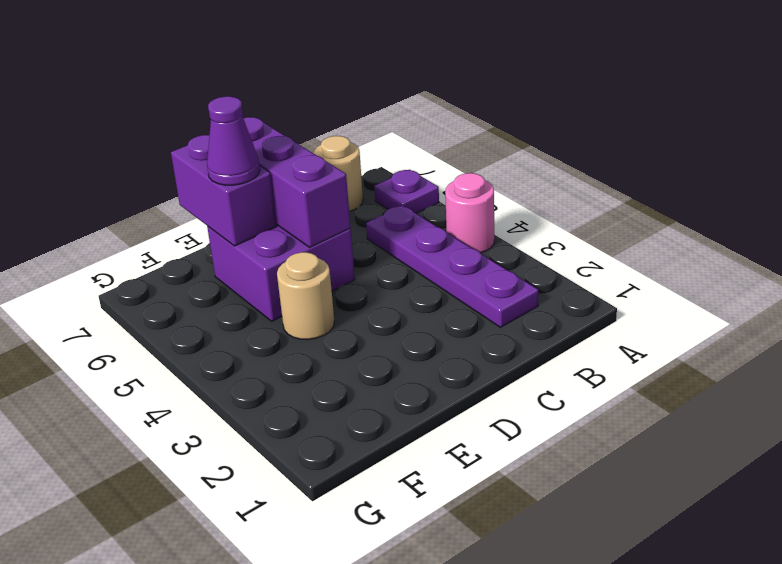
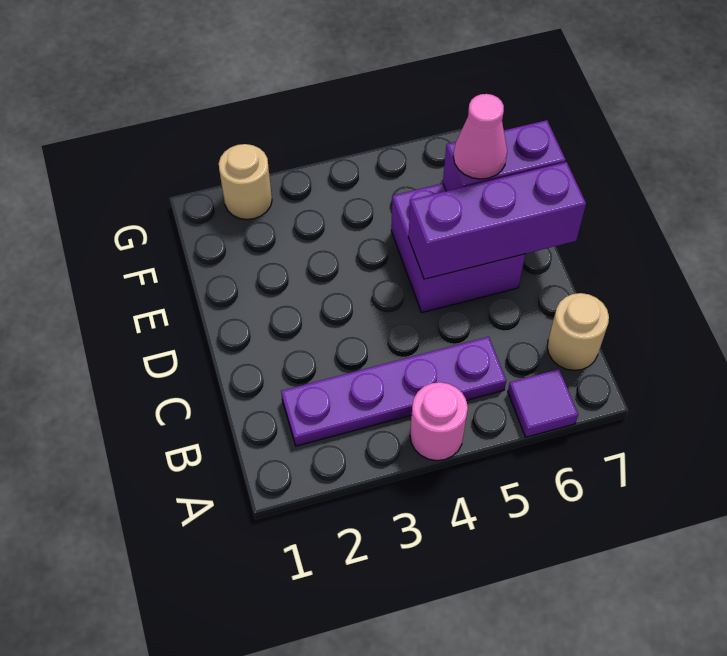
purple 1x1 plate [374,170,439,213] -> purple 1x1 tile [508,369,578,437]
tan 1x1 round brick [277,252,335,340] -> tan 1x1 round brick moved to [219,144,272,220]
purple 1x1 cone [207,96,260,185] -> pink 1x1 cone [453,94,507,179]

